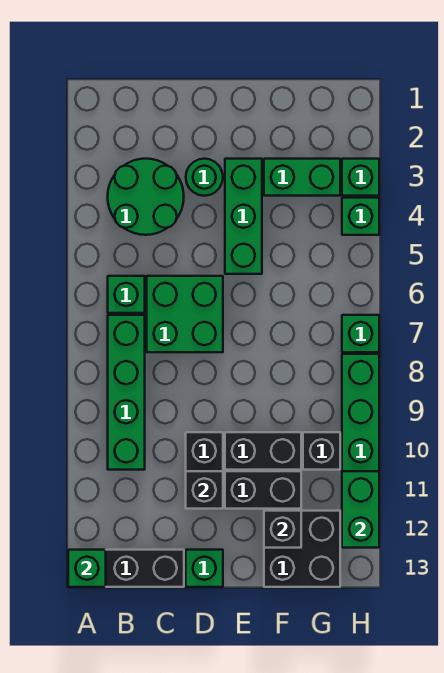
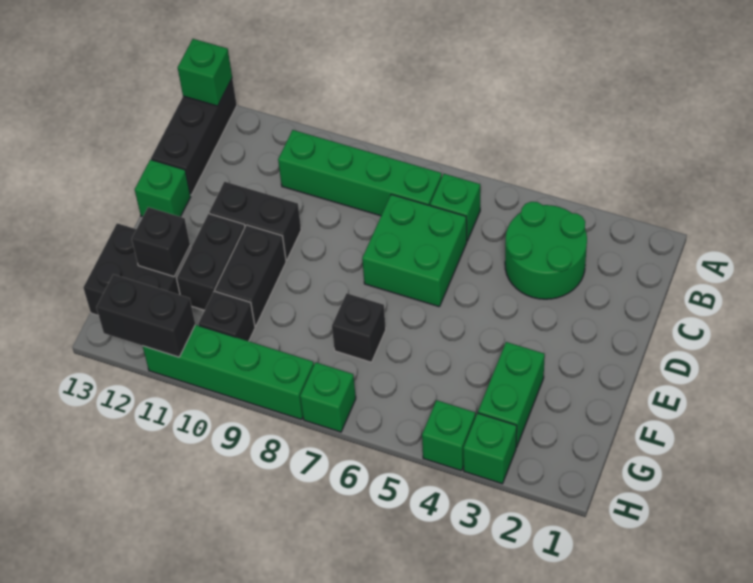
green 1x1 round brick [186,159,223,196] -> none
black 1x1 brick [186,471,223,509] -> black 1x1 brick moved to [332,293,386,362]
green 1x3 brick [225,159,262,274] -> none
green 1x2 brick [342,471,379,548] -> black 1x2 brick [96,274,195,357]

